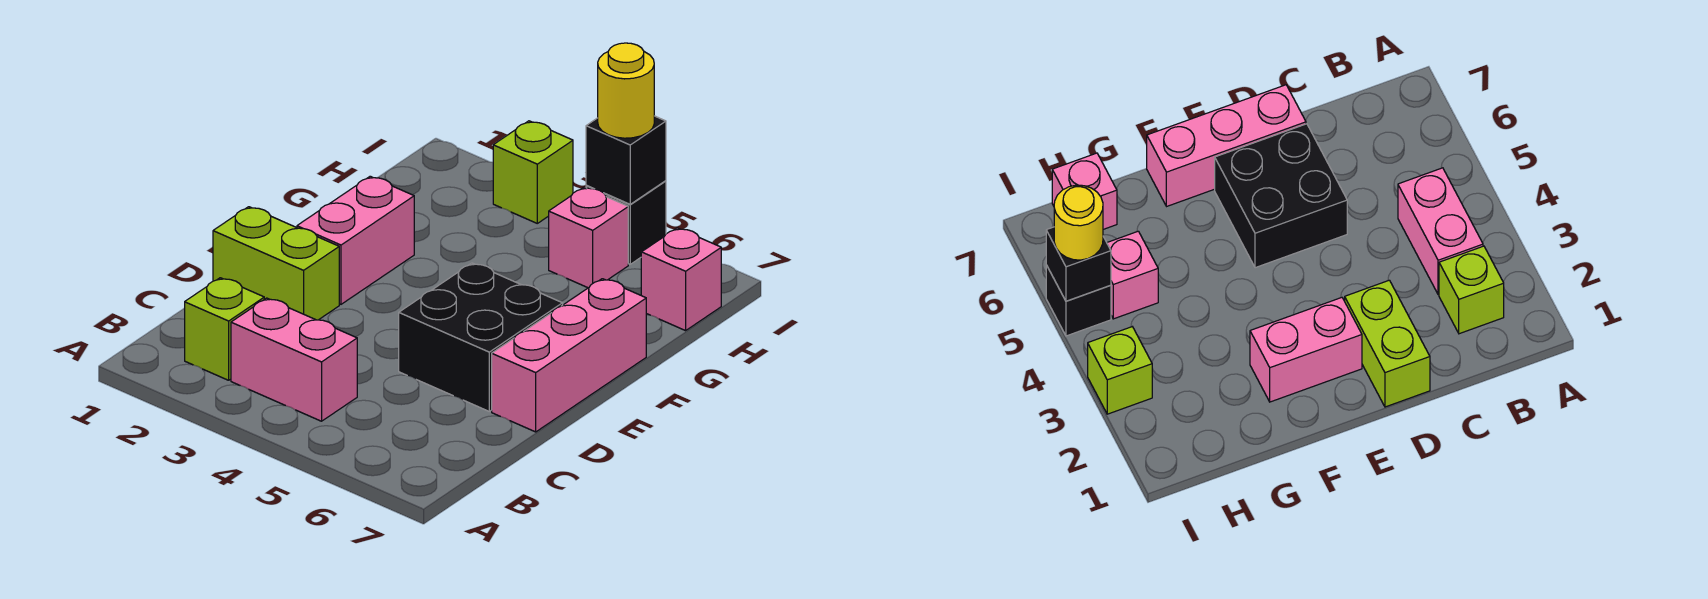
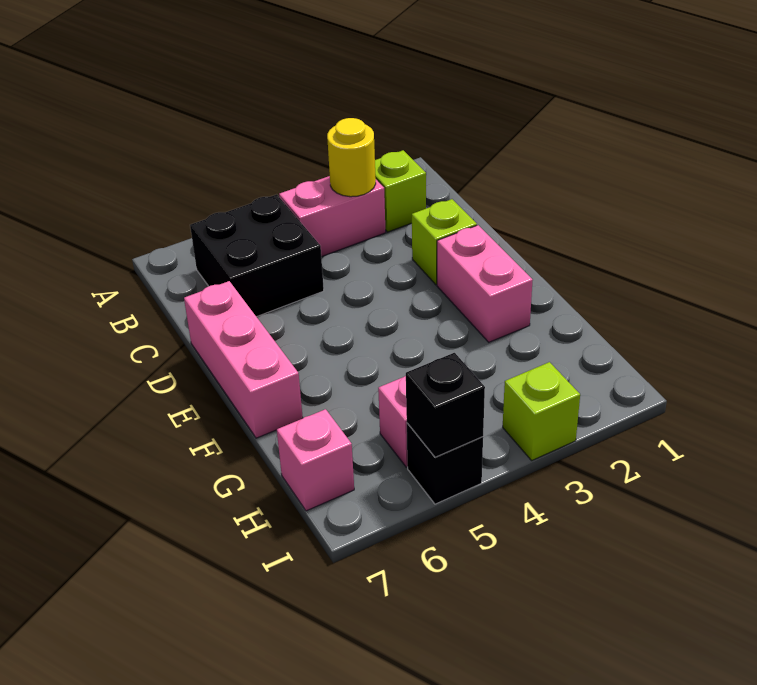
lime 1x2 brick [213,207,339,320] -> lime 1x1 brick [411,199,477,285]
black 2x2 brick [399,263,563,411] -> black 2x2 brick moved to [190,194,324,317]
yellow 1x1 round brick [598,43,654,138] -> yellow 1x1 round brick moved to [327,118,376,197]

